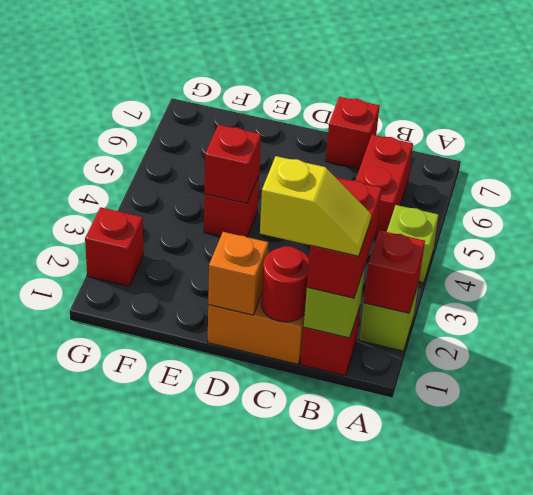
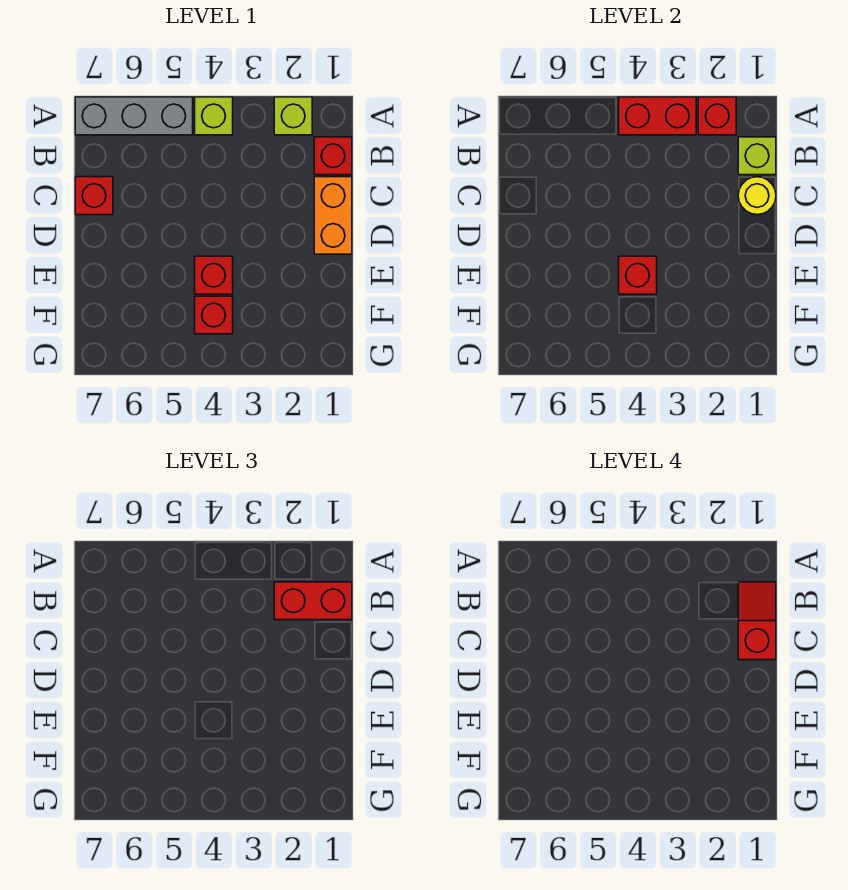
none -> grey 1x3 brick [75,97,193,135]
yellow 1x2 slope [260,156,371,256] -> red 1x2 slope [738,582,776,660]
red 1x2 brick [355,135,413,238] -> red 1x2 brick moved to [619,97,696,135]
red 1x1 round brick [261,246,309,322] -> yellow 1x1 round brick [738,177,776,215]
orange 1x1 brick [208,232,268,315] -> none
red 1x1 brick [85,207,144,286] -> red 1x1 brick moved to [195,296,233,334]

